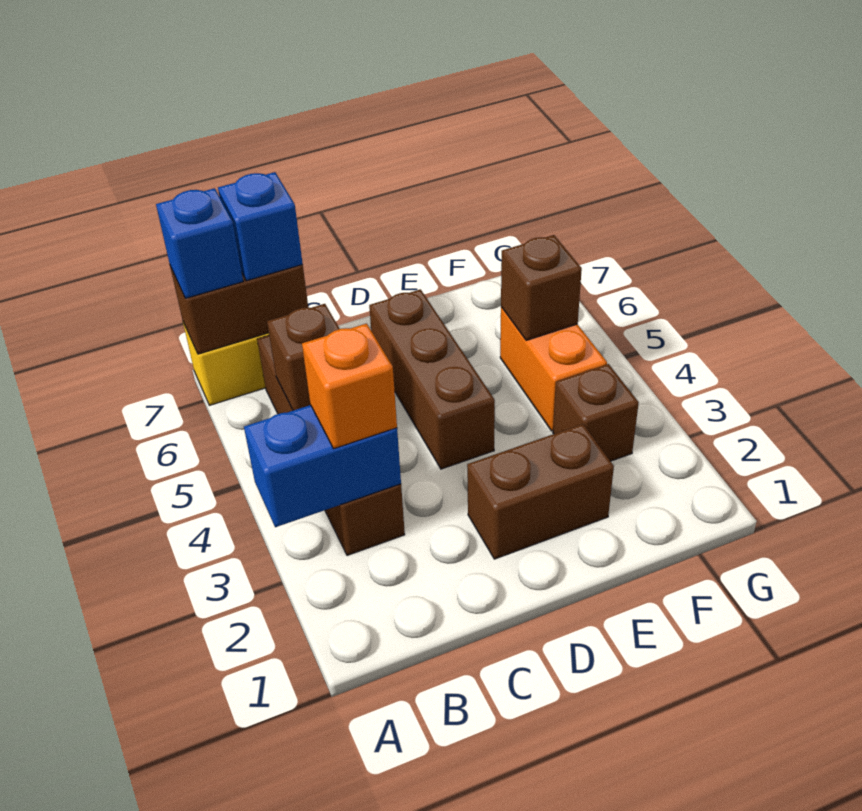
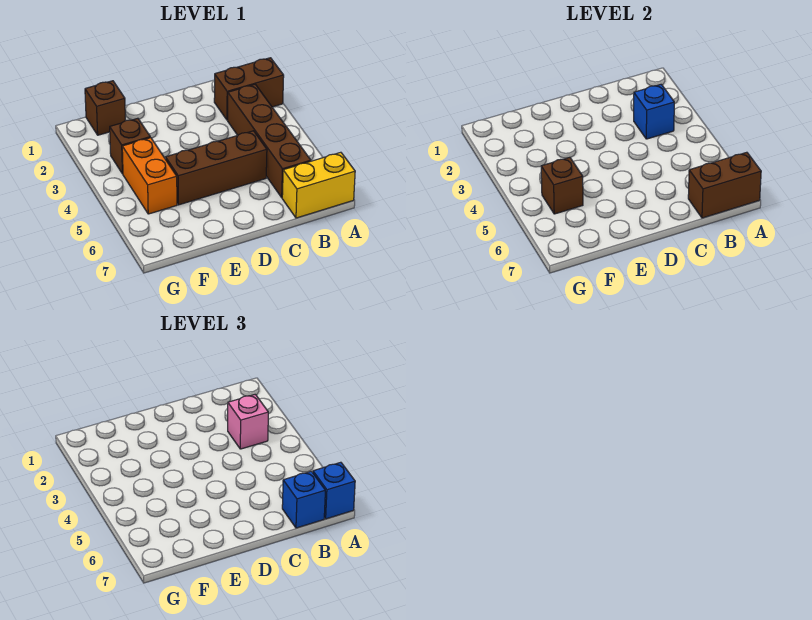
blue 1x2 brick [244,405,401,527] -> blue 1x1 brick [634,84,674,139]
orange 1x1 brick [302,324,397,449] -> pink 1x1 brick [228,394,268,449]
brown 1x1 brick [267,304,339,410] -> brown 1x1 brick moved to [85,81,125,135]
brown 1x2 brick [467,424,614,559] -> brown 1x2 brick moved to [214,58,284,120]
brown 1x3 brick [369,289,495,469] -> brown 1x3 brick turned to [166,131,267,205]

